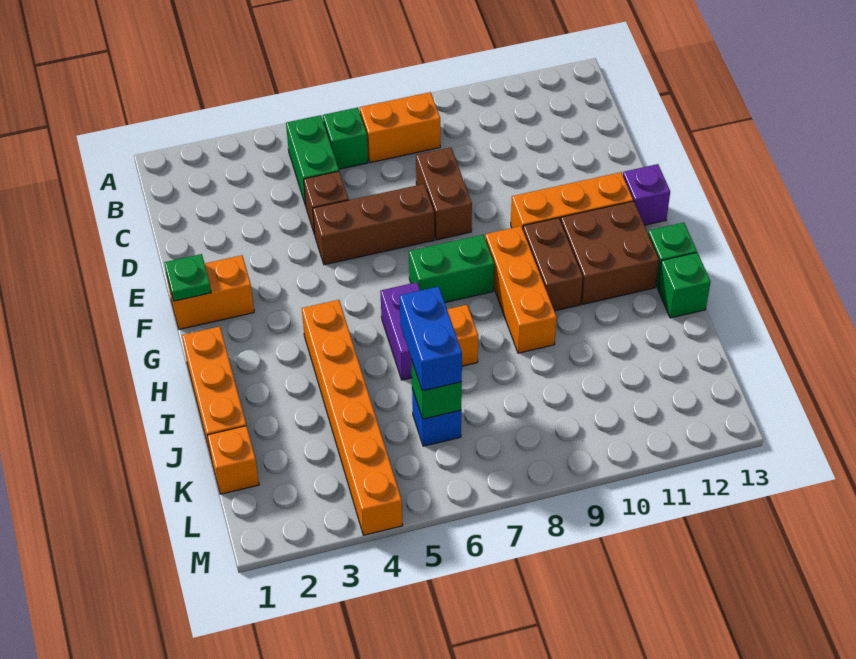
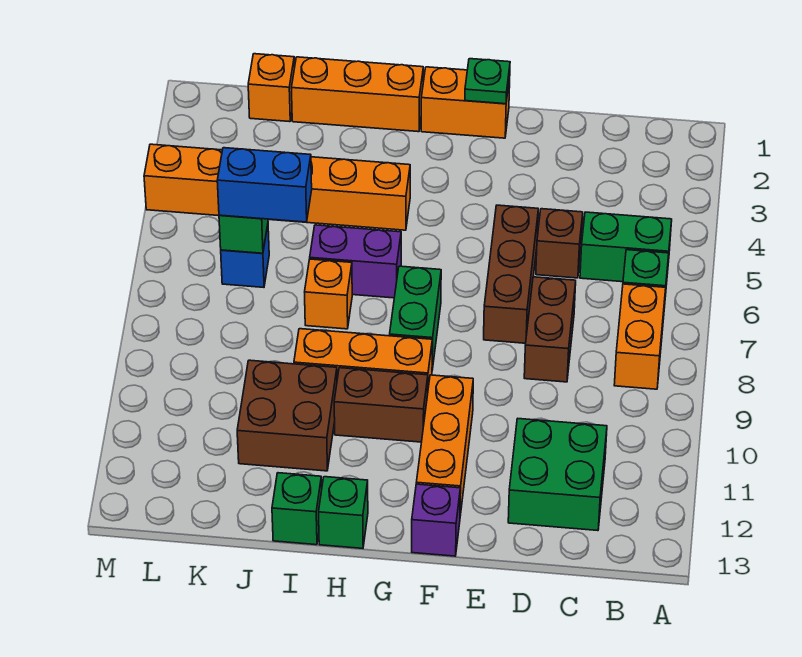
none -> green 2x2 brick [508,419,607,531]
brown 1x2 brick [416,147,472,240] -> brown 1x2 brick turned to [524,277,576,382]
orange 1x2 brick [167,255,254,329] -> orange 1x2 brick turned to [421,67,510,138]
brown 2x2 brick [561,201,659,305] -> brown 2x2 brick moved to [237,360,337,471]

